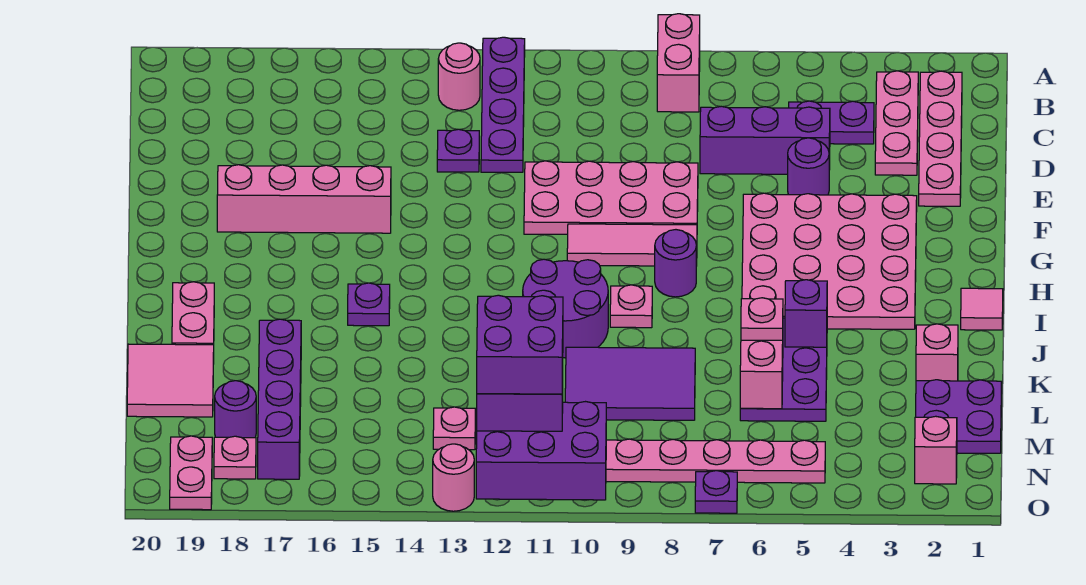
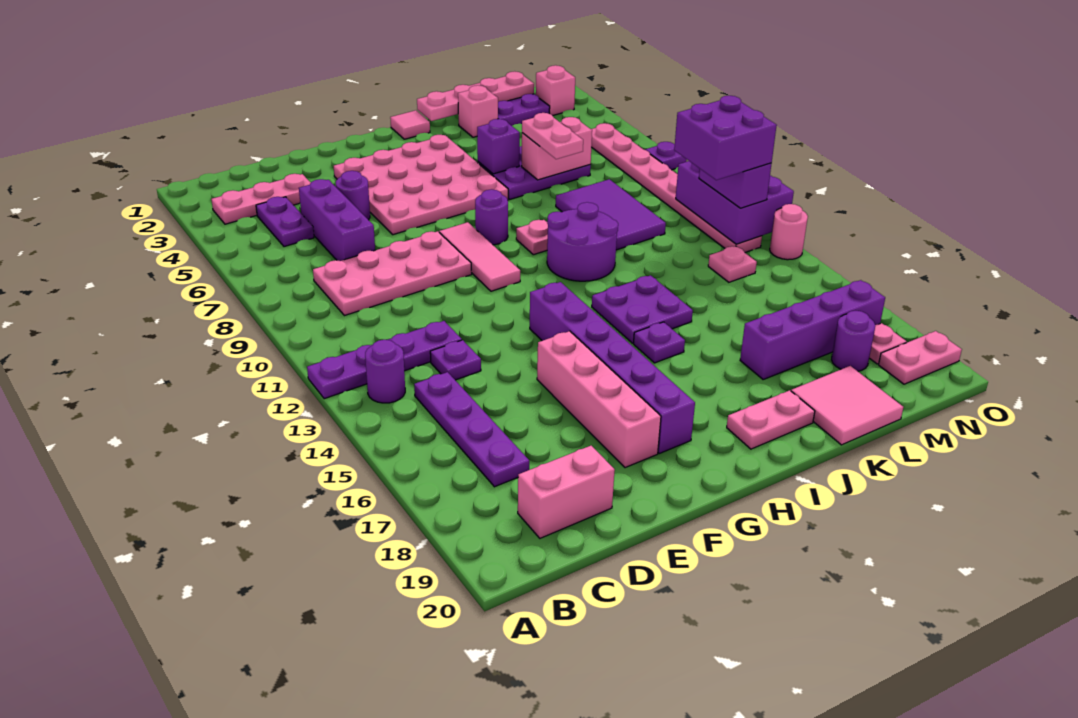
pink 1x2 brick [657,14,700,112] -> pink 1x2 brick moved to [518,446,615,538]
pink 1x4 plate [919,71,962,206] -> pink 1x4 plate moved to [417,71,534,121]
pink 1x1 round brick [438,43,480,110] -> purple 1x1 round brick [365,340,405,403]
none -> purple 1x4 plate [414,372,529,487]
pink 2x4 plate [524,161,698,234] -> pink 2x4 plate turned to [313,231,472,316]
none -> purple 1x6 brick [530,282,695,453]
none -> purple 2x2 plate [592,275,693,343]
pink 1x1 plate [741,298,783,340] -> pink 1x2 plate [522,113,583,159]

